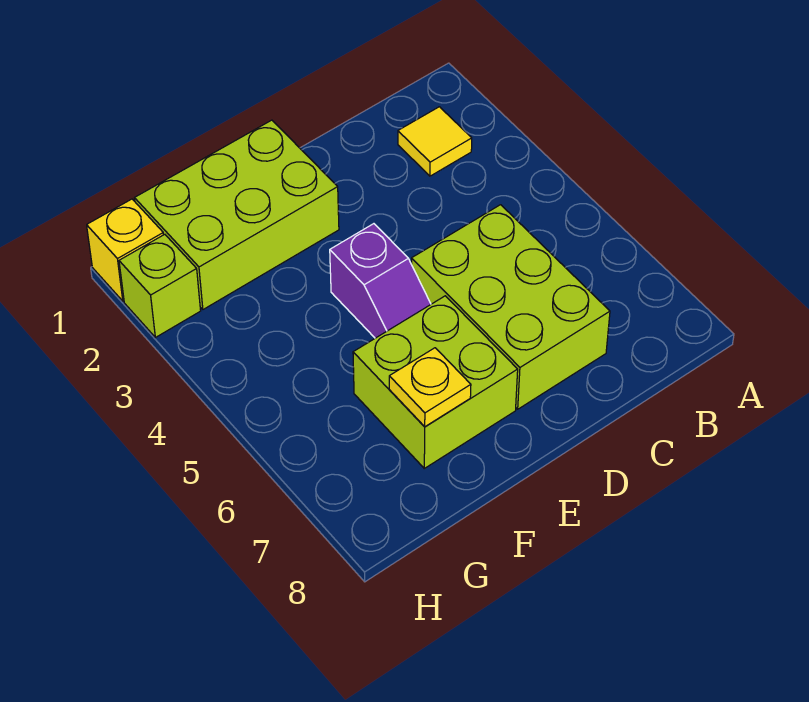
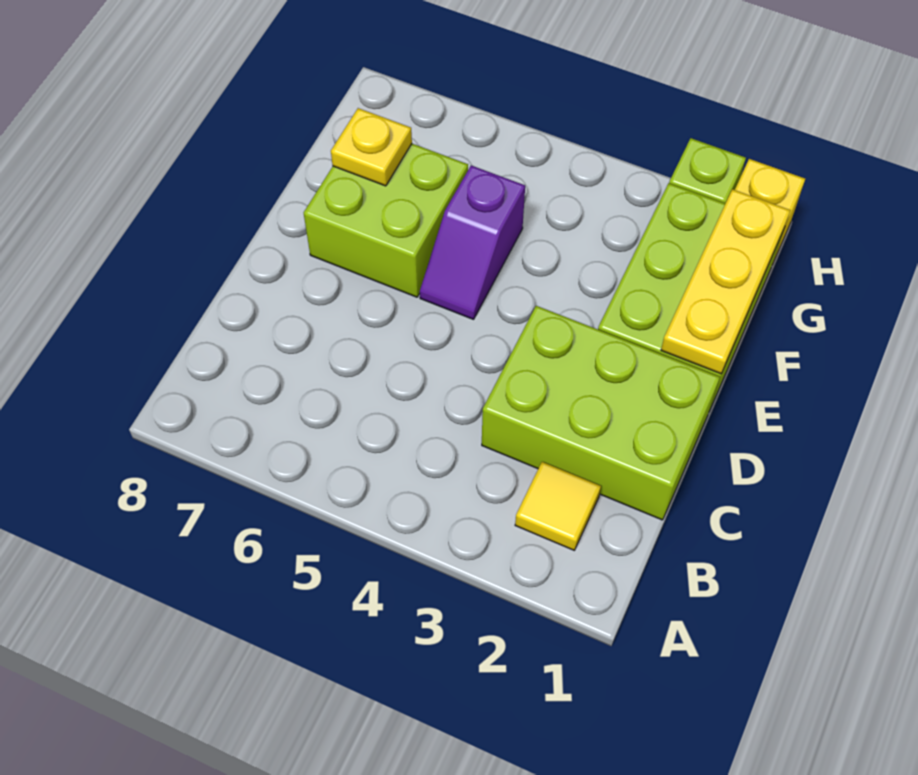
lime 2x3 brick [412,205,610,409] -> lime 2x3 brick moved to [482,306,720,520]
none -> yellow 1x3 plate [661,189,790,374]
purple 1x2 slope [330,224,431,338] -> purple 1x2 slope turned to [420,166,525,319]

